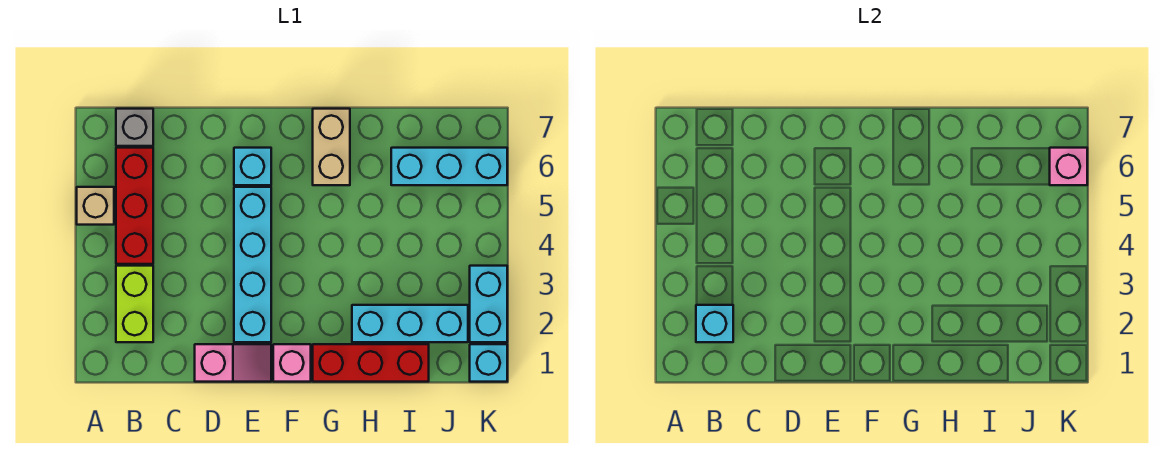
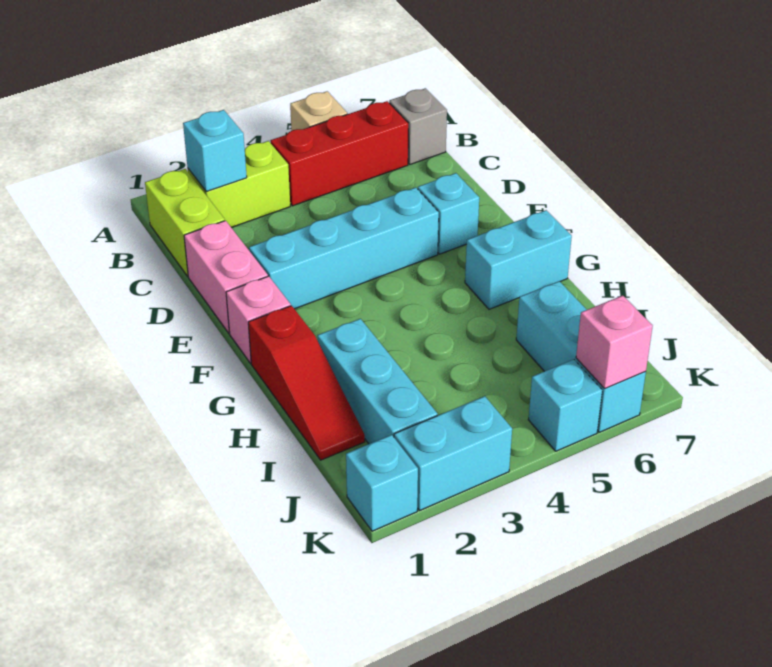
none -> lime 1x2 brick [145,169,225,276]
pink 1x2 slope [195,344,271,382] -> pink 1x2 brick [184,221,268,333]
red 1x3 brick [313,344,429,382] -> red 1x3 slope [248,306,365,460]
tan 1x2 brick [313,109,350,185] -> cyan 1x2 brick [465,210,572,309]
none -> cyan 1x1 brick [528,359,602,451]

